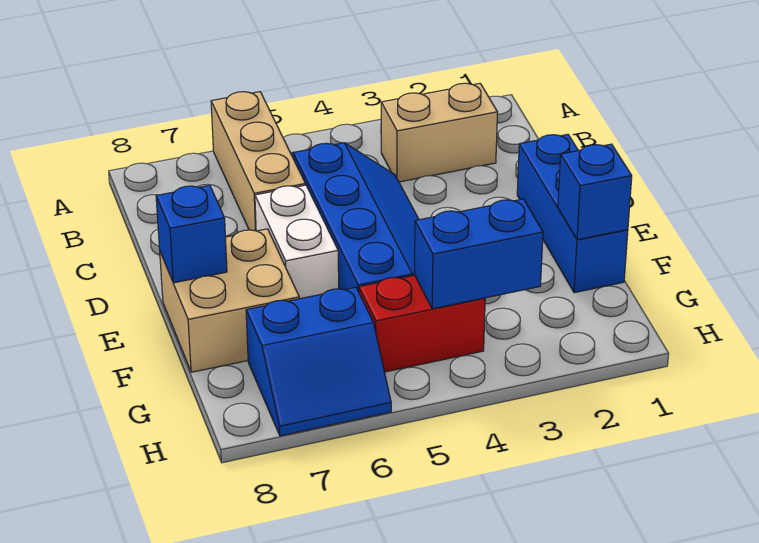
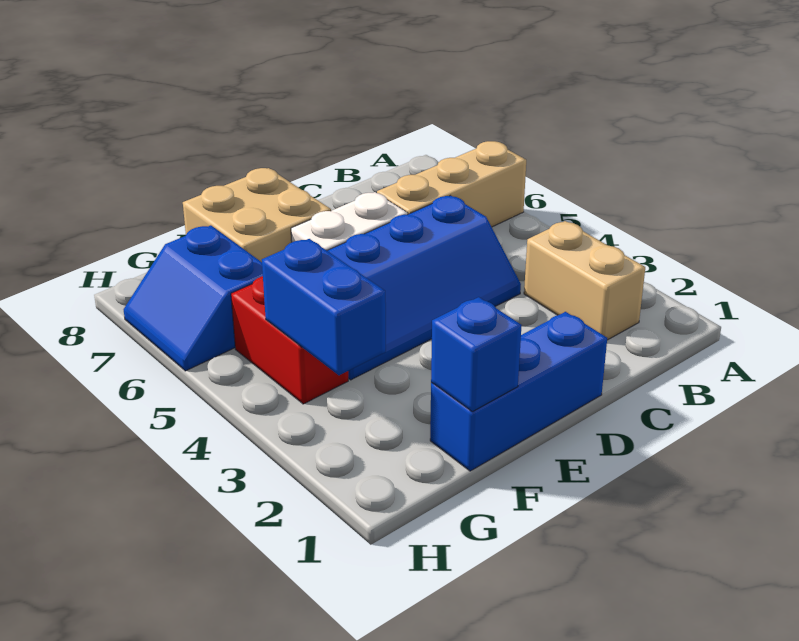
blue 1x1 brick [156,185,227,283] -> none

